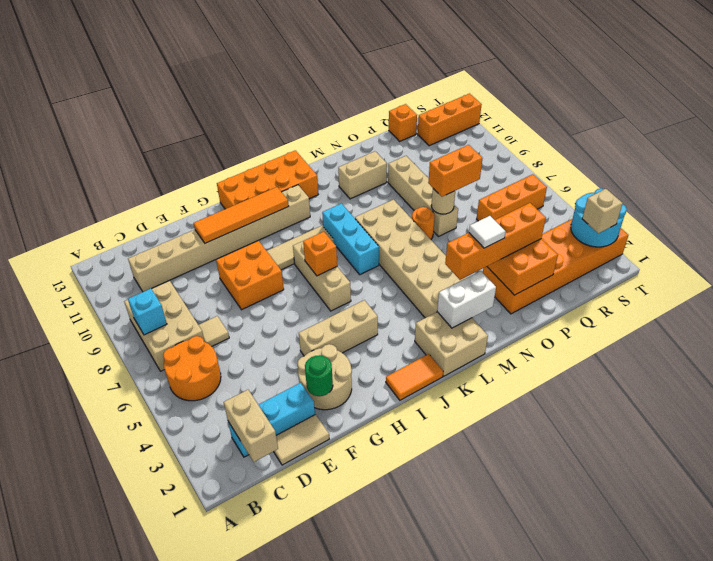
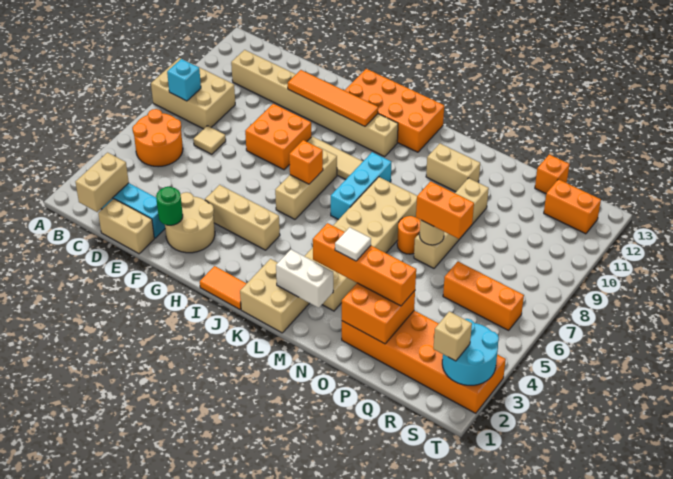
tan 2x3 brick [124,281,205,371] -> tan 2x3 brick turned to [151,58,235,129]
tan 1x2 tile [274,415,329,465] -> tan 1x2 brick [98,199,154,254]
orange 1x3 brick [418,94,482,146] -> orange 1x2 brick [544,179,601,234]

